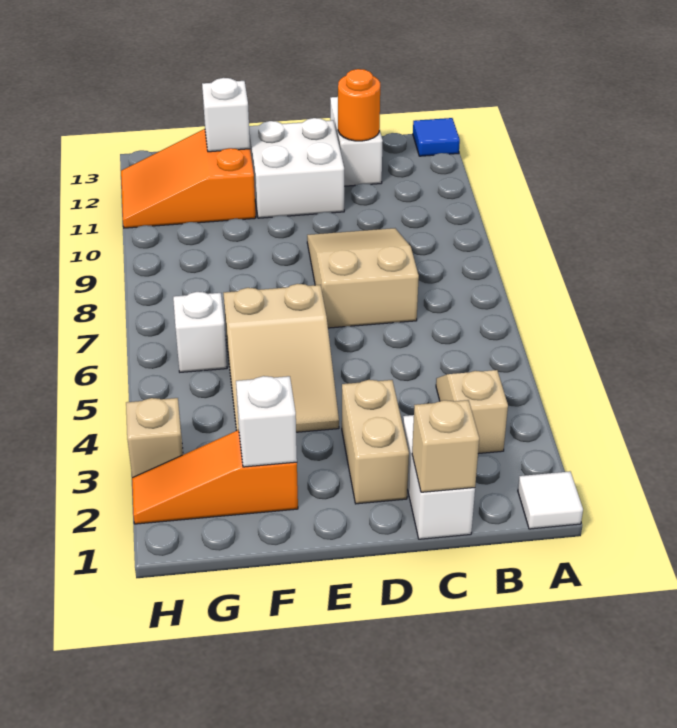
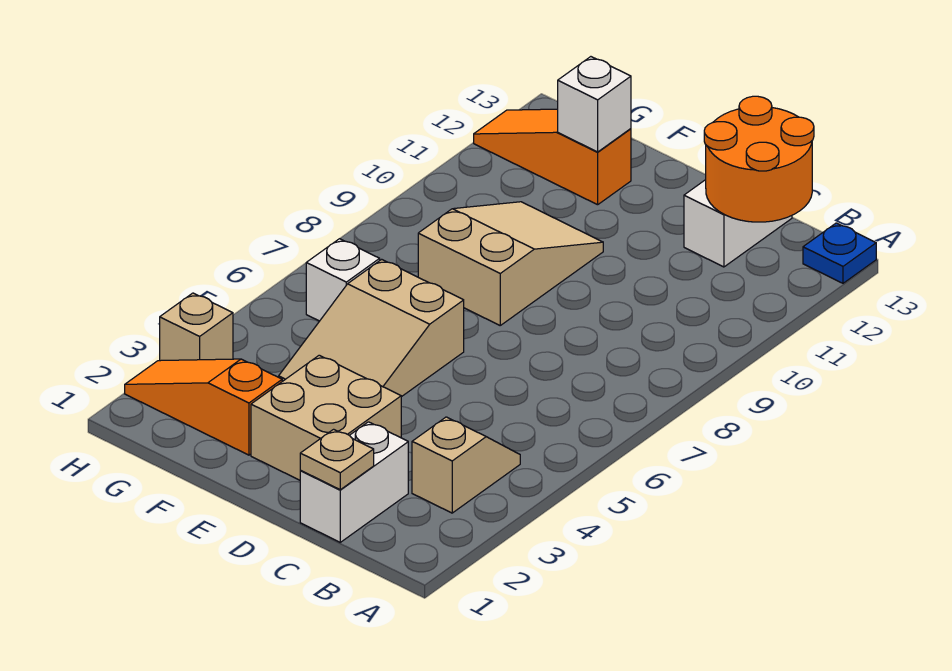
white 1x1 tile [518,471,583,529] -> none
blue 1x1 tile [413,118,460,156] -> blue 1x1 plate [803,223,876,283]
tan 1x1 brick [412,400,479,492] -> tan 1x1 plate [300,429,374,490]
tan 2x3 slope [307,228,419,328] -> tan 2x3 slope moved to [418,202,603,325]
orange 1x1 round brick [338,69,380,141] -> orange 2x2 round brick [704,96,814,222]
tan 1x2 brick [342,380,409,504] -> tan 2x2 brick [251,355,401,480]
white 2x2 brick [249,118,344,218] -> none
white 1x1 brick [236,376,297,467] -> none
orange 2x3 slope [121,129,256,228] -> orange 1x3 slope [474,109,631,205]

